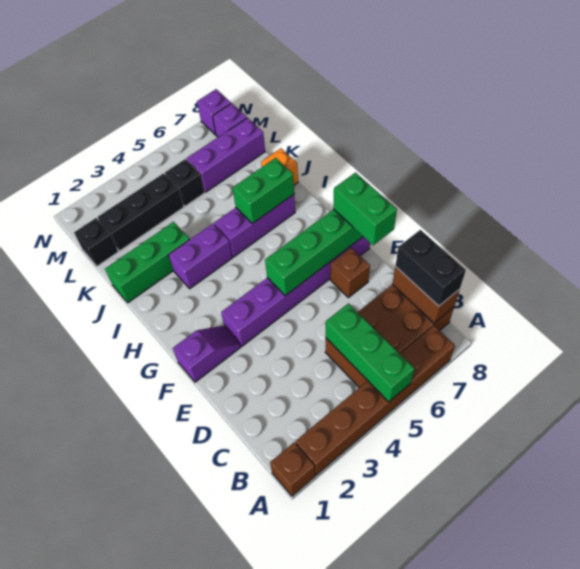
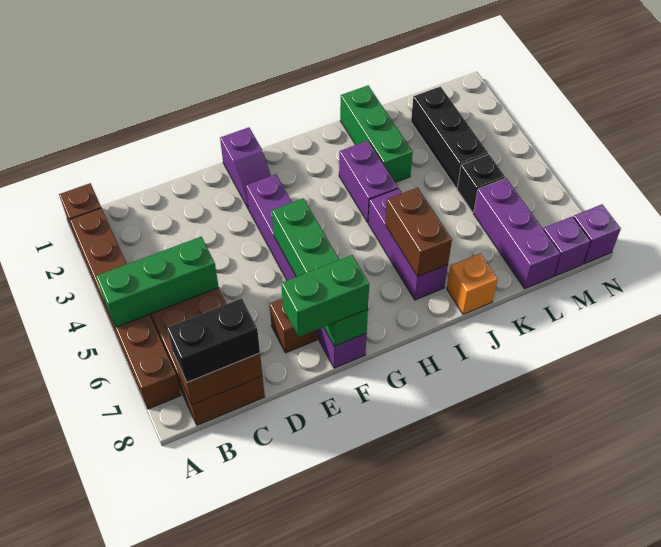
green 1x2 brick [233,158,294,224] -> brown 1x2 brick [385,187,452,277]
black 1x1 brick [74,218,118,266] -> none

